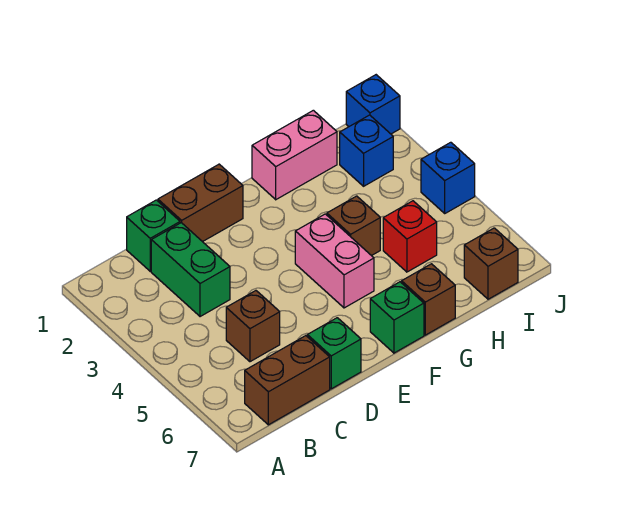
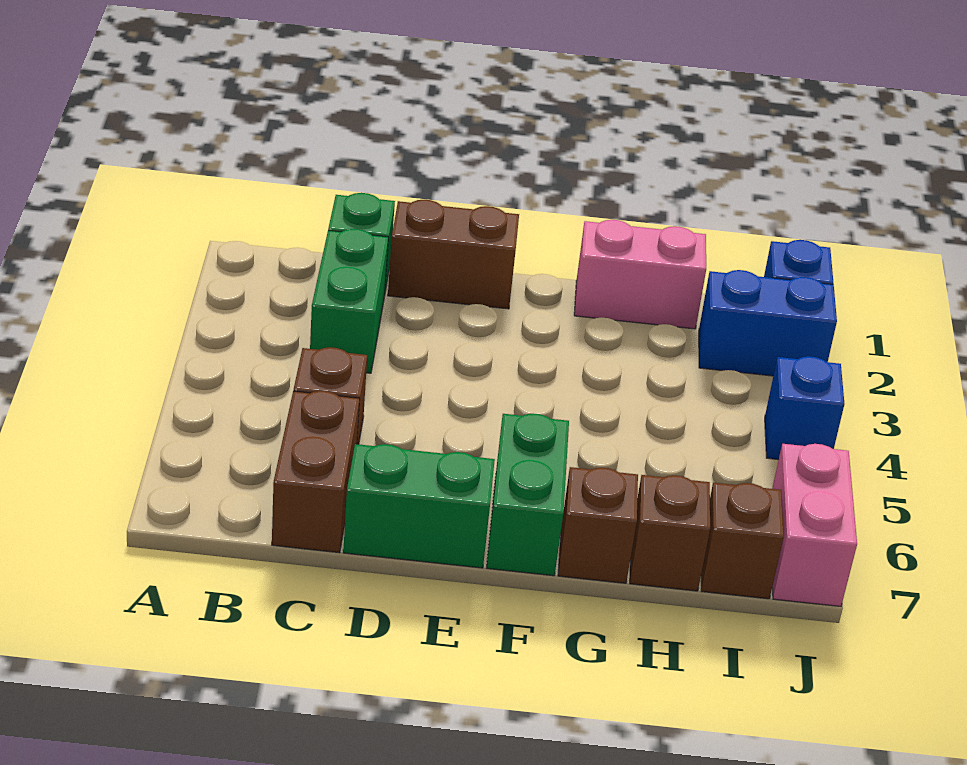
brown 1x2 brick [245,336,330,425] -> brown 1x2 brick turned to [272,391,360,553]
green 1x1 brick [307,318,361,389] -> green 1x2 brick [343,444,495,568]
pink 1x2 brick [295,214,374,308] -> pink 1x2 brick moved to [772,444,857,606]
green 1x1 brick [370,282,424,353] -> green 1x2 brick [487,413,569,576]
brown 1x1 brick [327,196,380,256] -> brown 1x1 brick moved to [630,475,710,591]
red 1x1 brick [383,201,437,272] -> none
blue 1x1 brick [340,115,393,186] -> blue 1x2 brick [699,270,837,376]

